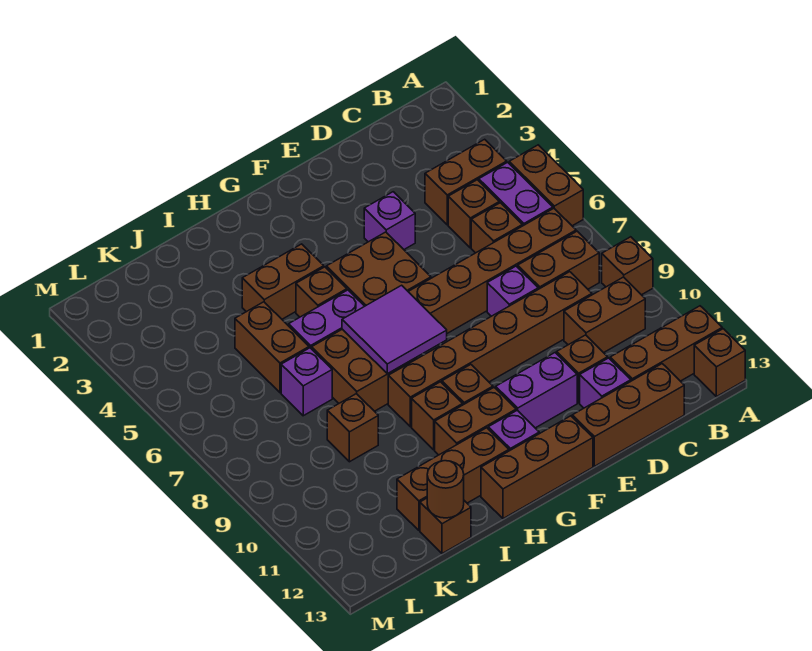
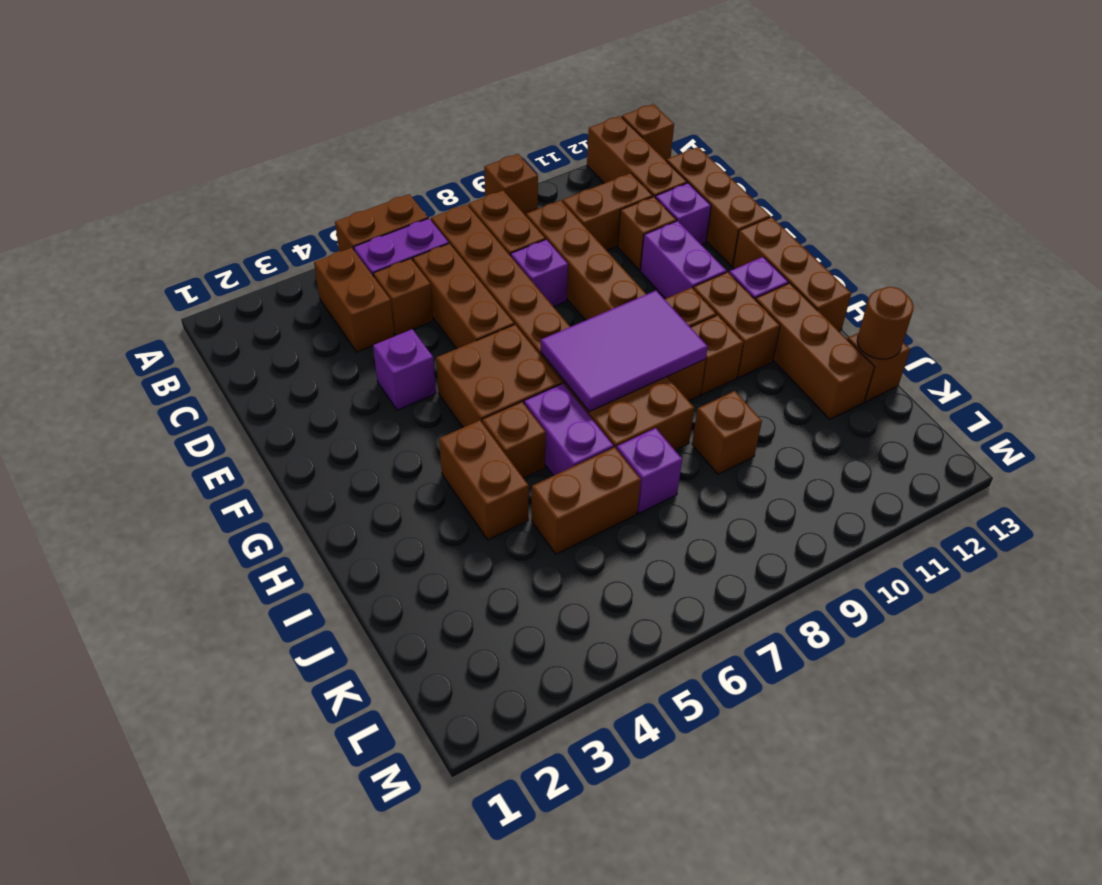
brown 1x2 brick [564,277,645,353] -> brown 1x2 brick turned to [562,173,653,250]
brown 1x1 brick [471,203,522,253] -> brown 1x3 brick [413,244,514,349]
purple 2x2 tile [342,285,447,374] -> purple 2x3 tile [541,291,708,412]

